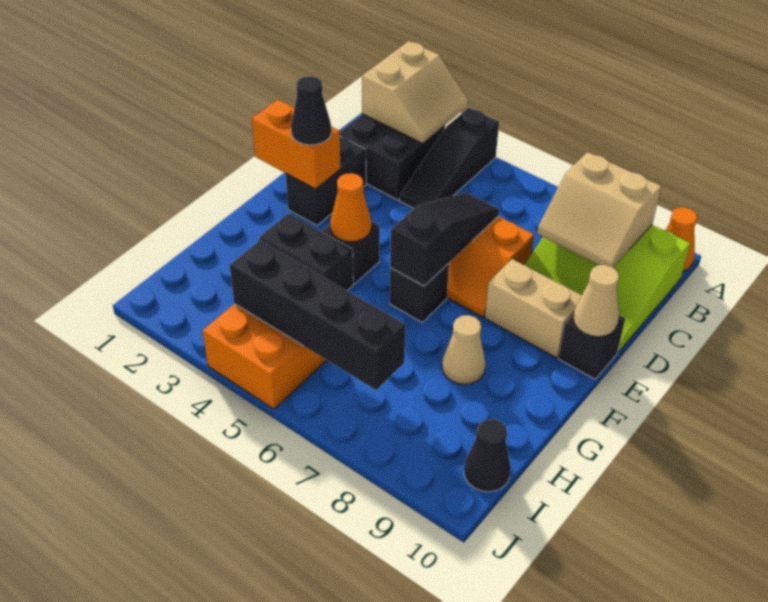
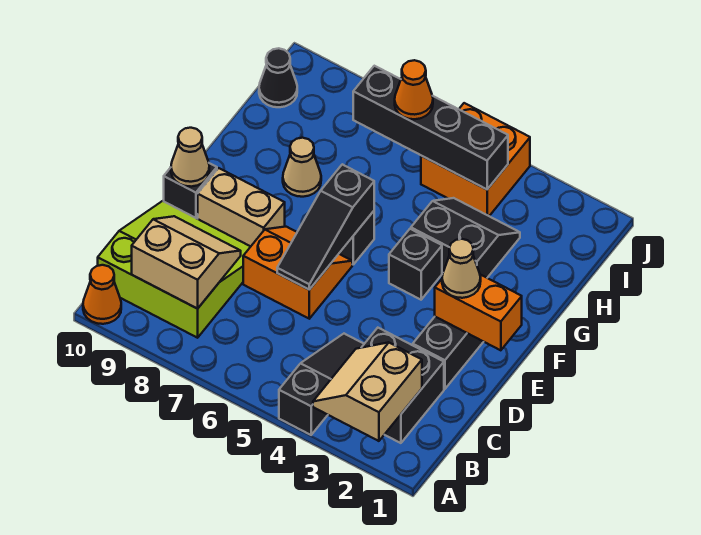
black 1x1 cone [291,76,331,145] -> tan 1x1 cone [442,239,481,298]
orange 1x1 cone [330,173,371,242] -> orange 1x1 cone moved to [395,60,433,119]

